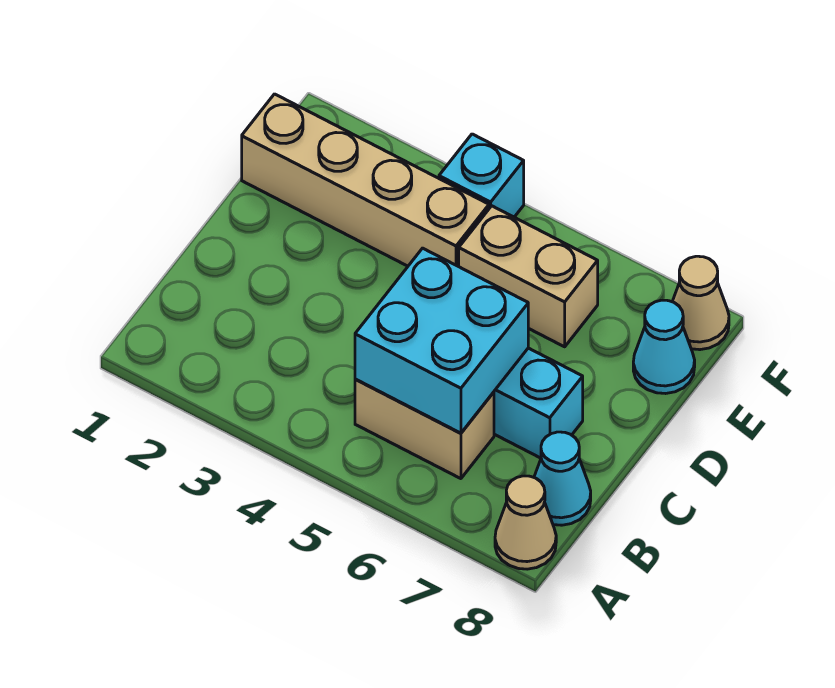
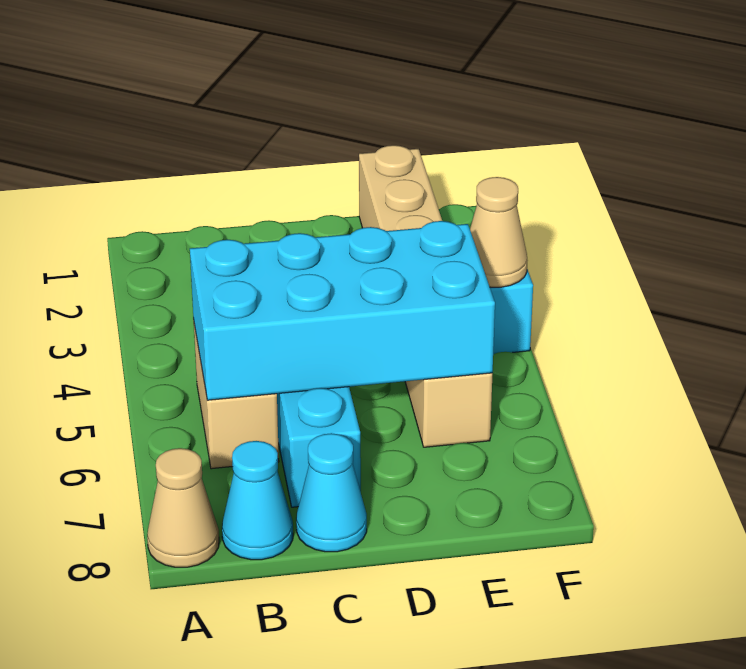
cyan 2x2 brick [355,248,528,433] -> cyan 2x4 brick [190,221,495,400]
cyan 1x1 cone [633,300,695,394] -> cyan 1x1 cone moved to [296,433,367,552]
tan 1x1 cone [672,256,729,350] -> tan 1x1 cone moved to [470,177,528,287]

